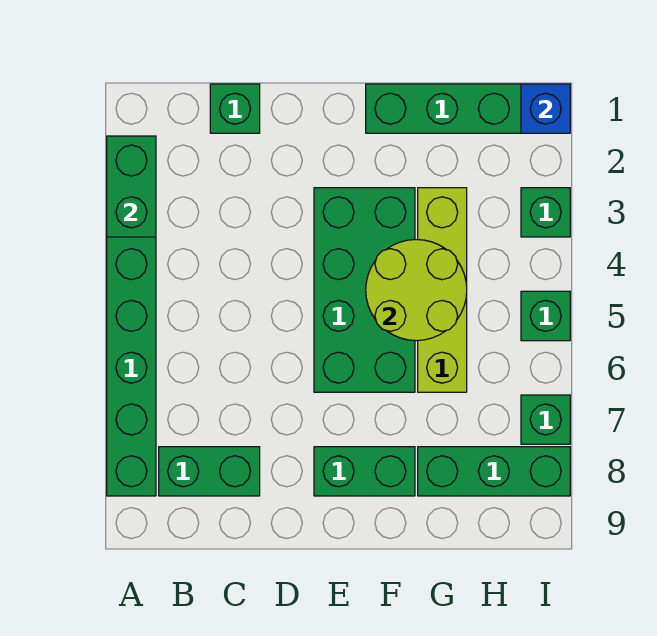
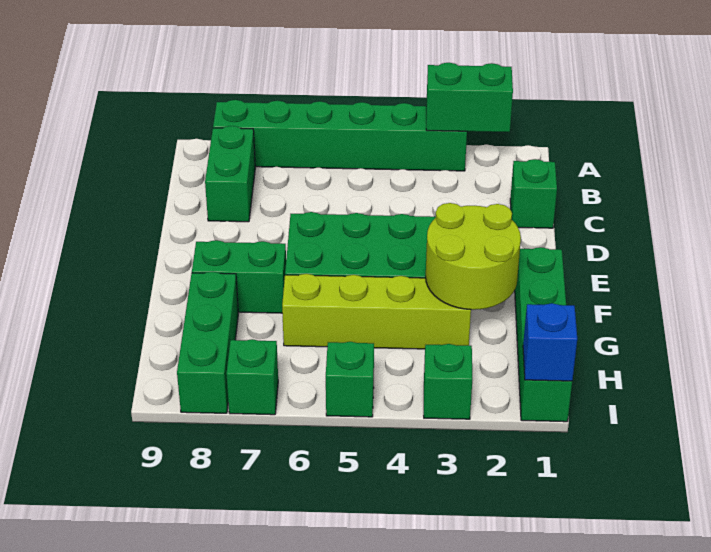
green 1x2 brick [314,447,415,496] -> green 1x2 brick turned to [192,240,286,313]
lime 2x2 round brick [366,240,467,341] -> lime 2x2 round brick moved to [426,203,521,310]

